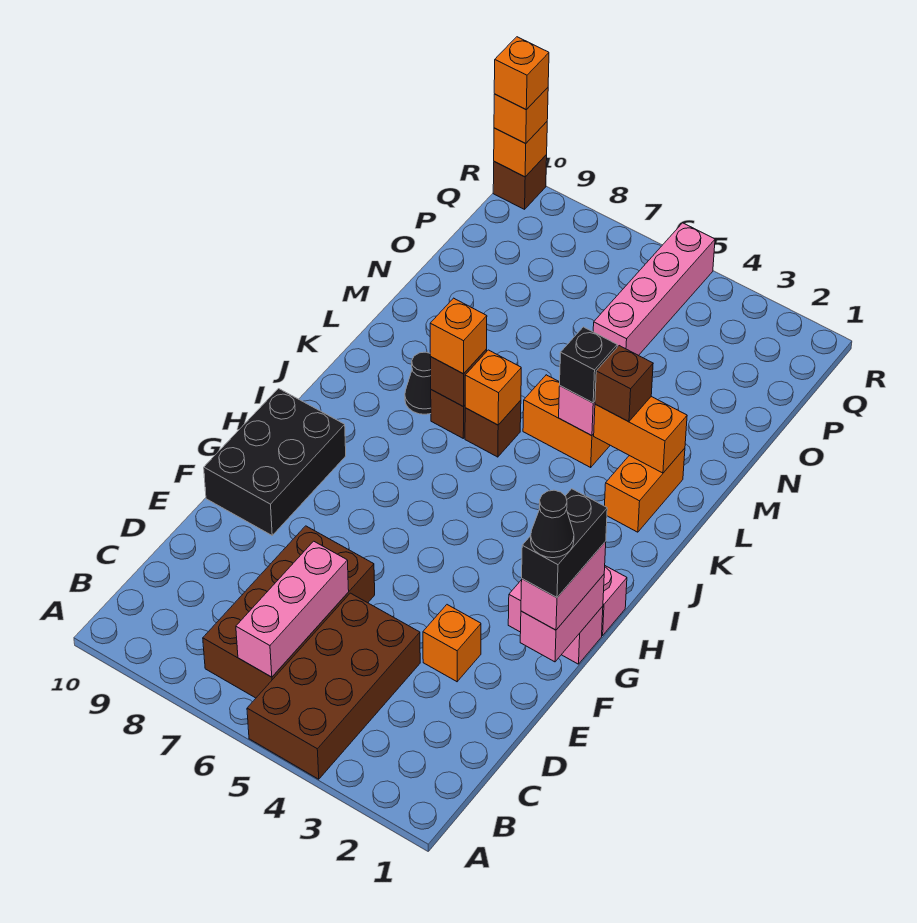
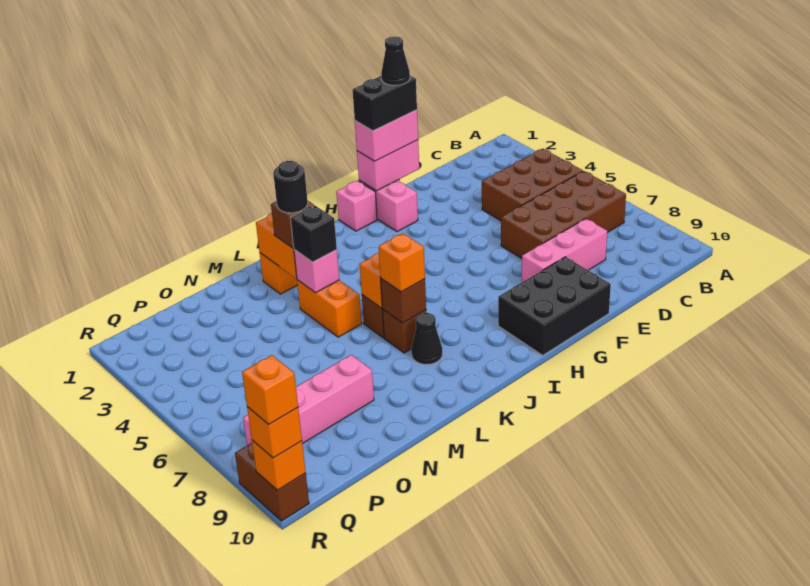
brown 2x4 brick [247,593,420,779] -> brown 2x3 brick [482,149,583,221]
pink 1x3 brick [236,541,349,677] -> pink 1x3 brick moved to [522,219,607,282]
orange 1x1 brick [423,605,481,682] -> none
none -> black 1x1 round brick [273,161,308,213]
pink 1x4 brick [593,223,715,356] -> pink 1x4 brick moved to [243,355,374,445]
brown 1x1 brick [493,155,547,209] -> brown 1x2 brick [235,443,309,521]

